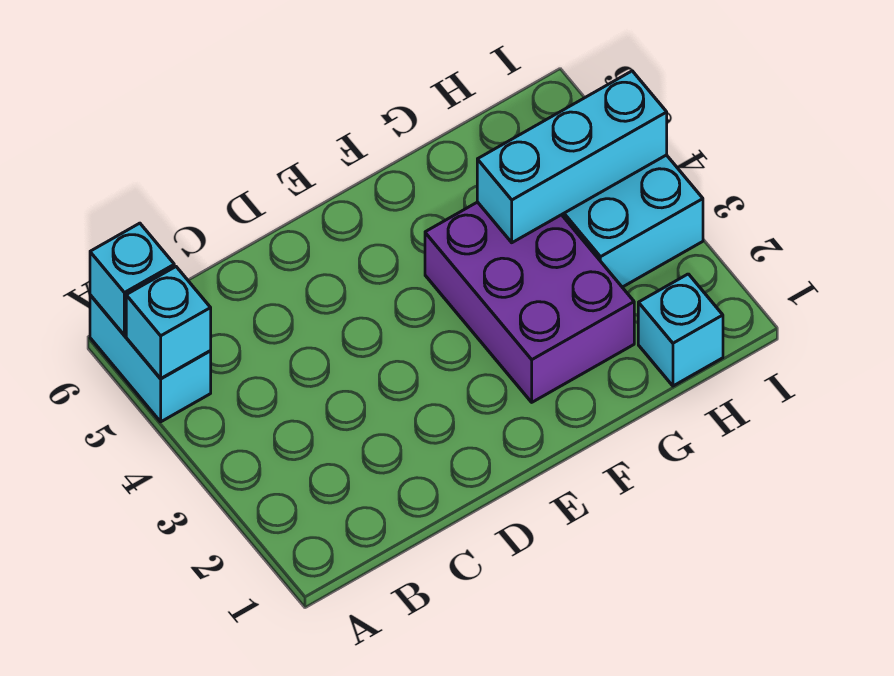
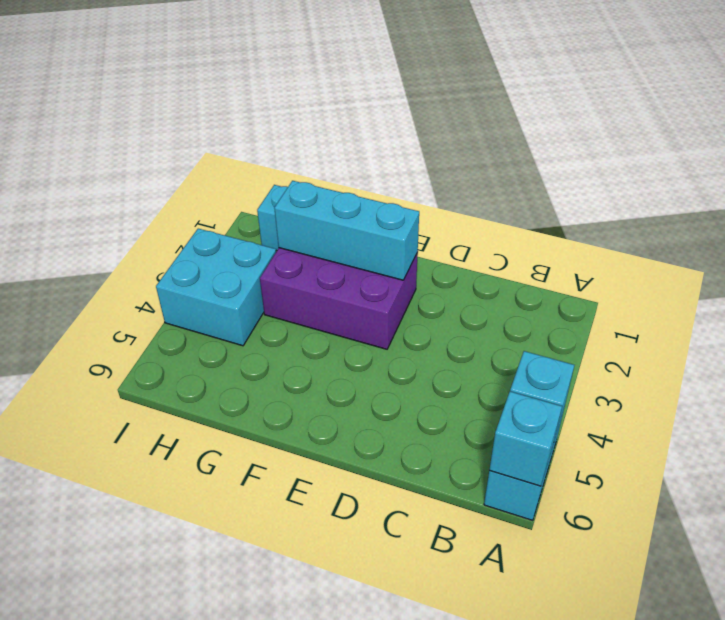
purple 2x3 brick [425,202,634,402] -> purple 2x3 brick turned to [260,248,418,349]
cyan 1x3 brick [477,71,667,243] -> cyan 1x3 brick moved to [274,181,419,280]

